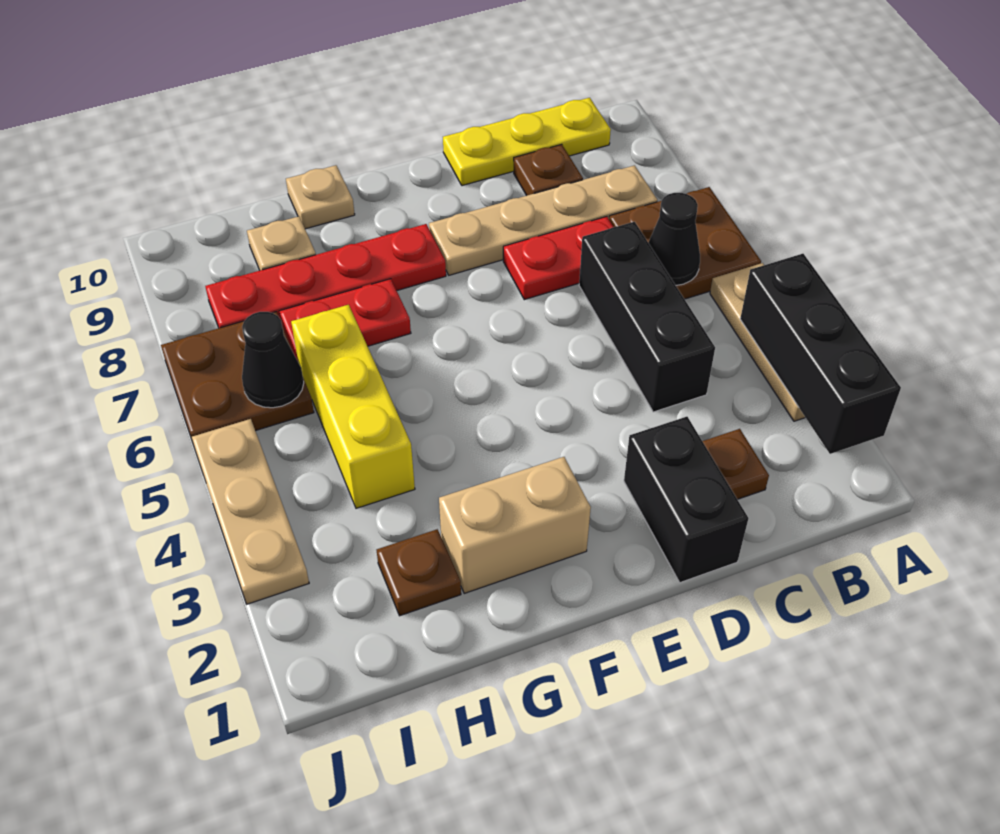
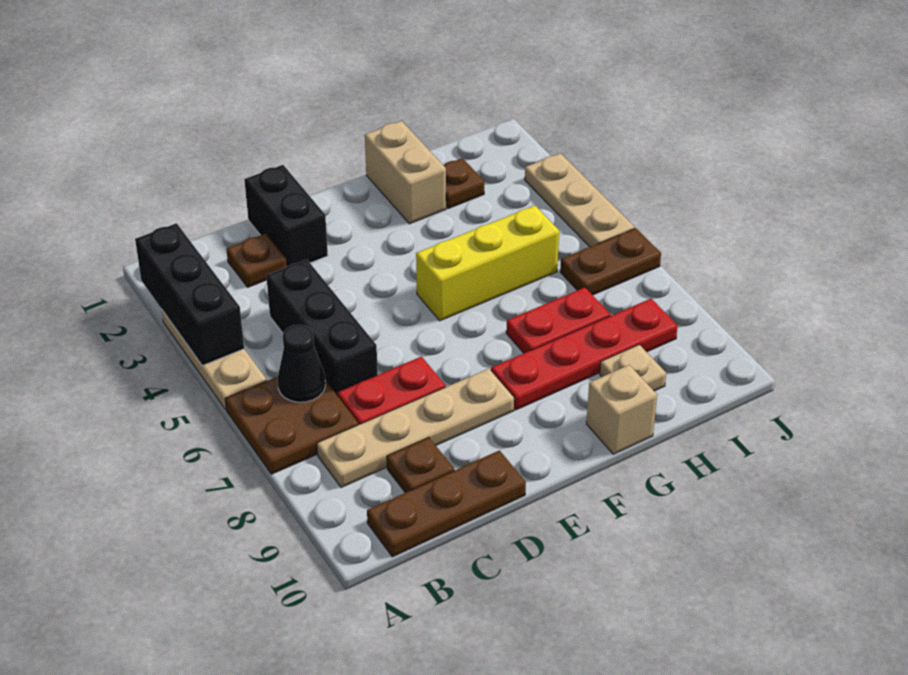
yellow 1x3 plate [443,98,611,186] -> brown 1x3 plate [367,450,526,557]
tan 1x2 brick [439,457,591,593] -> tan 1x2 brick turned to [365,121,446,224]
tan 1x1 plate [286,165,355,229] -> tan 1x1 brick [586,365,657,454]
yellow 1x3 brick [291,305,415,508] -> yellow 1x3 brick turned to [416,206,559,321]
brown 2x2 plate [161,312,314,442] -> brown 1x2 plate [560,228,661,295]
black 1x1 cone [242,312,304,408] -> none

